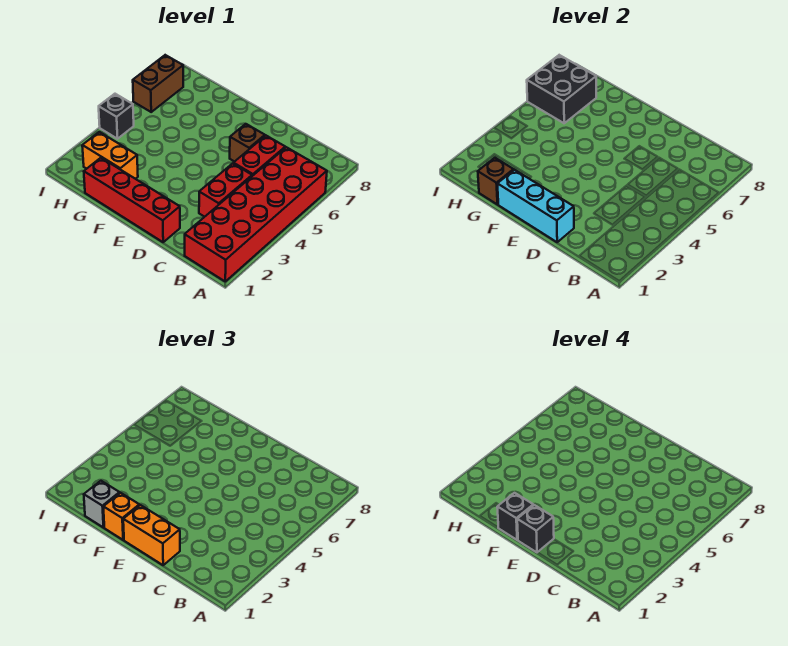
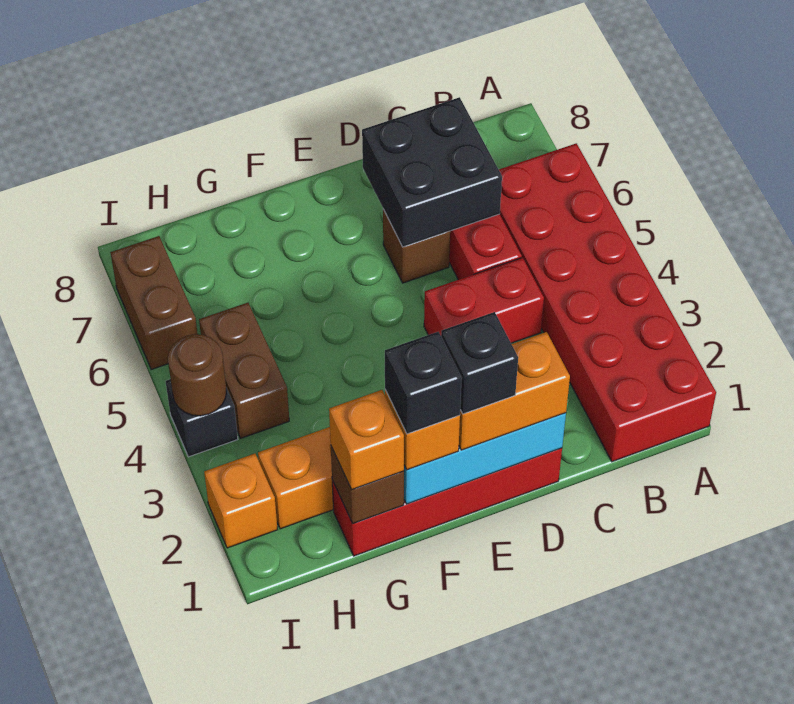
red 1x2 brick [199,163,252,217] -> red 1x2 brick turned to [424,258,544,343]
grey 1x1 brick [84,481,120,528] -> orange 1x1 brick [329,390,404,490]
none -> brown 1x2 brick [199,303,289,439]
black 2x2 brick [527,55,596,123] -> black 2x2 brick moved to [362,97,502,247]
none -> orange 1x1 brick [204,454,278,548]
none -> brown 1x1 round brick [168,334,226,416]

